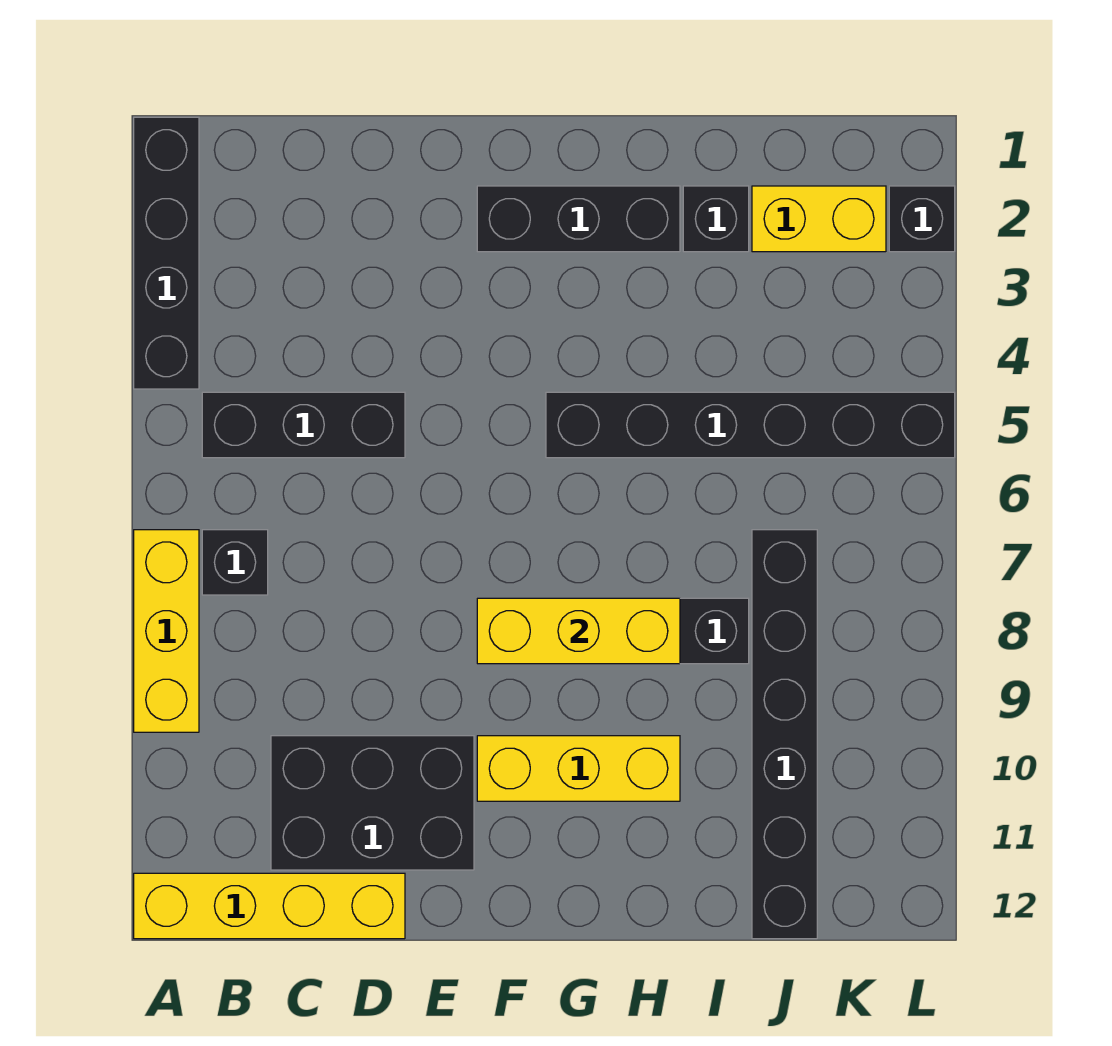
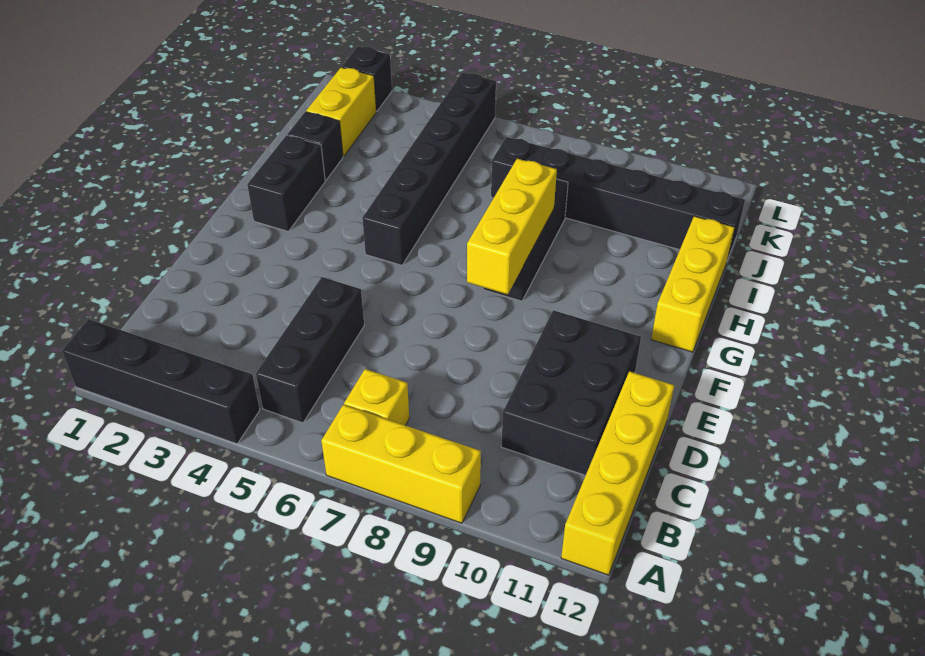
black 1x1 brick [202,530,268,595] -> yellow 1x1 brick [344,369,409,425]
black 1x3 brick [477,186,680,252] -> black 1x2 brick [247,135,325,231]
yellow 1x3 brick [477,736,680,801] -> yellow 1x3 brick moved to [651,216,735,352]

